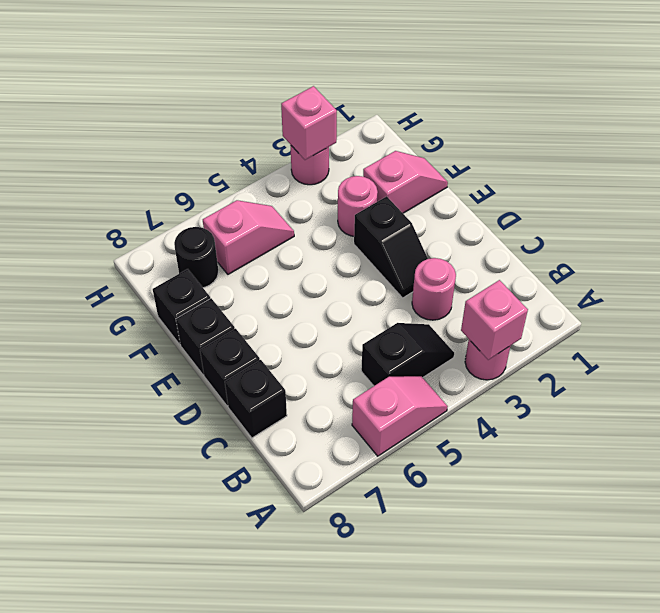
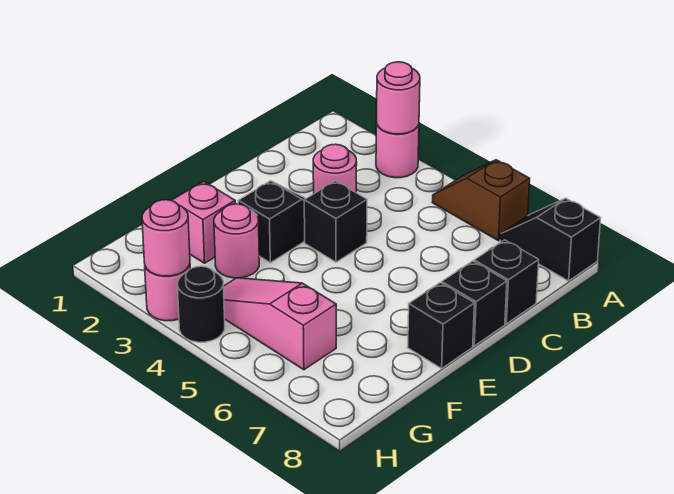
pink 1x1 brick [461,280,528,360] -> pink 1x1 round brick [377,62,420,134]
pink 1x2 slope [352,376,448,456] -> brown 1x2 slope [432,160,530,241]
black 1x2 slope [361,323,454,386] -> black 1x2 slope moved to [500,198,601,281]
black 1x1 brick [153,269,210,345] -> black 1x1 brick moved to [304,181,367,262]
pink 1x2 slope [203,200,294,274] -> pink 1x3 slope [223,278,336,370]
black 1x1 round brick [174,227,219,288] -> black 1x1 round brick moved to [178,266,225,342]
pink 1x1 brick [281,86,337,160] -> pink 1x1 round brick [142,200,190,276]

